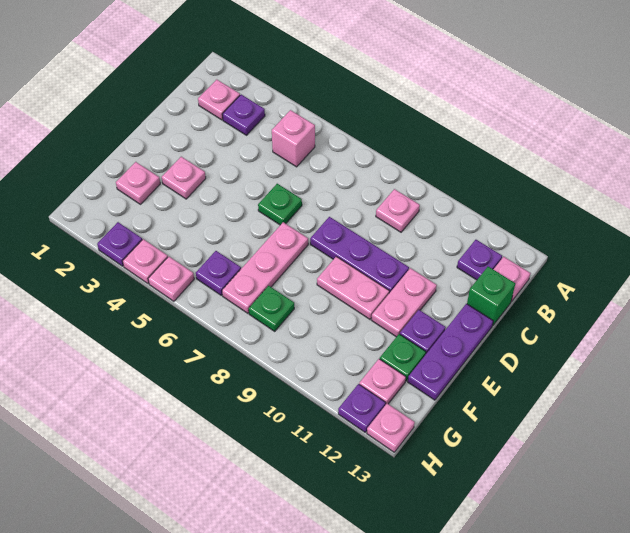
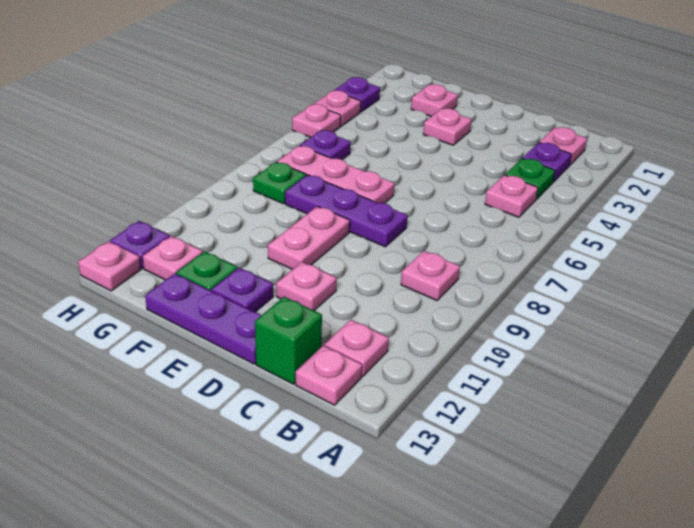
pink 1x1 brick [272,110,315,167] -> pink 1x1 plate [485,175,538,217]
purple 1x1 plate [457,240,502,280] -> pink 1x1 plate [325,320,389,377]
green 1x1 plate [258,184,302,225] -> green 1x1 plate moved to [505,158,555,199]
purple 1x3 plate [310,217,409,293] -> purple 1x3 plate turned to [285,175,408,247]
pink 1x2 plate [372,268,437,337] -> pink 1x1 plate [276,262,337,310]

